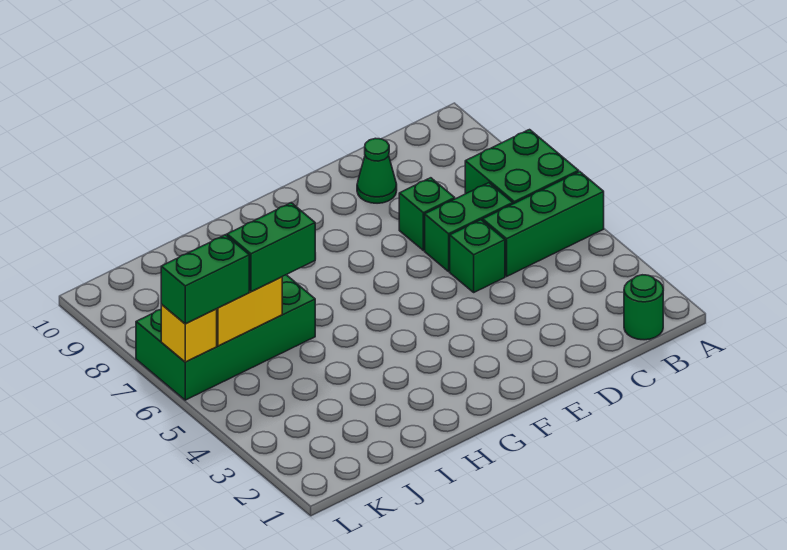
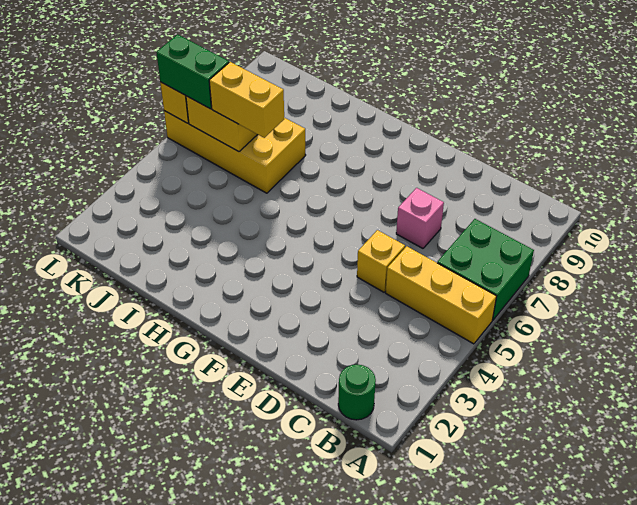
green 1x3 brick [483,172,604,276] -> yellow 1x3 brick [386,246,497,344]
green 1x2 brick [425,183,513,271] -> none
green 1x1 brick [450,220,505,292] -> yellow 1x1 brick [357,230,405,292]
green 1x1 brick [399,178,455,250] -> pink 1x1 brick [396,188,444,248]
green 1x1 cone [357,138,397,203] -> none
green 2x4 brick [136,275,315,400] -> yellow 2x4 brick [164,111,306,193]
green 1x2 brick [227,203,315,292] -> yellow 1x2 brick [209,62,284,138]

